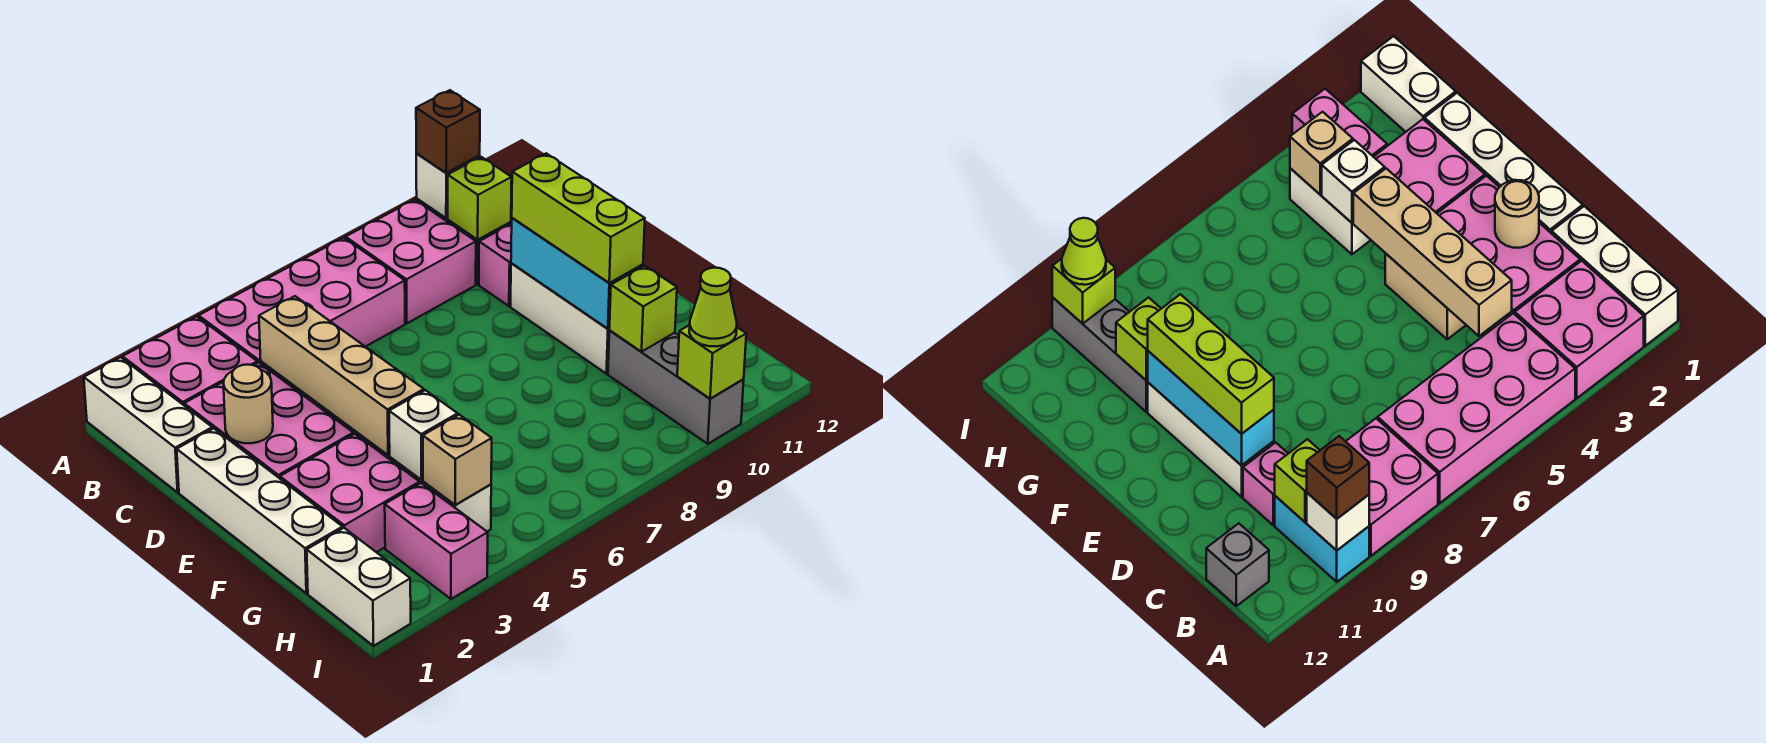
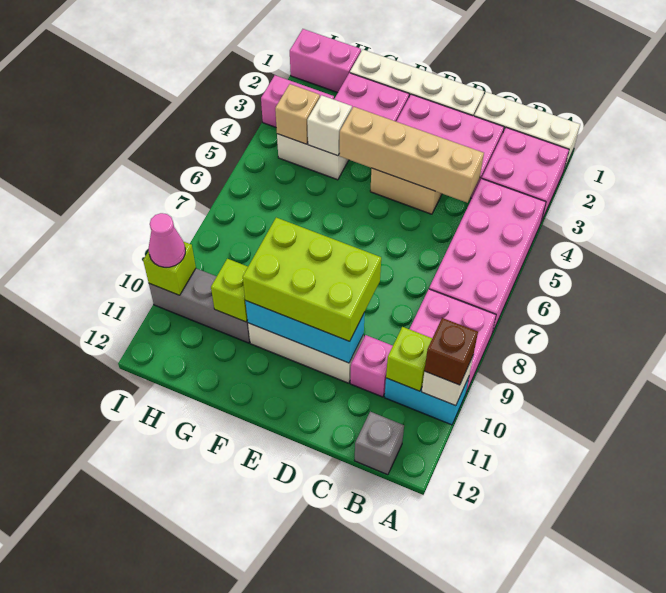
tan 1x1 round brick [223,364,273,443] -> none
lime 1x3 brick [512,153,645,283] -> lime 2x3 brick [243,218,381,341]
white 1x2 brick [307,528,411,646] -> pink 1x2 brick [290,29,361,93]
lime 1x1 cone [689,268,737,347] -> pink 1x1 cone [149,213,185,267]

